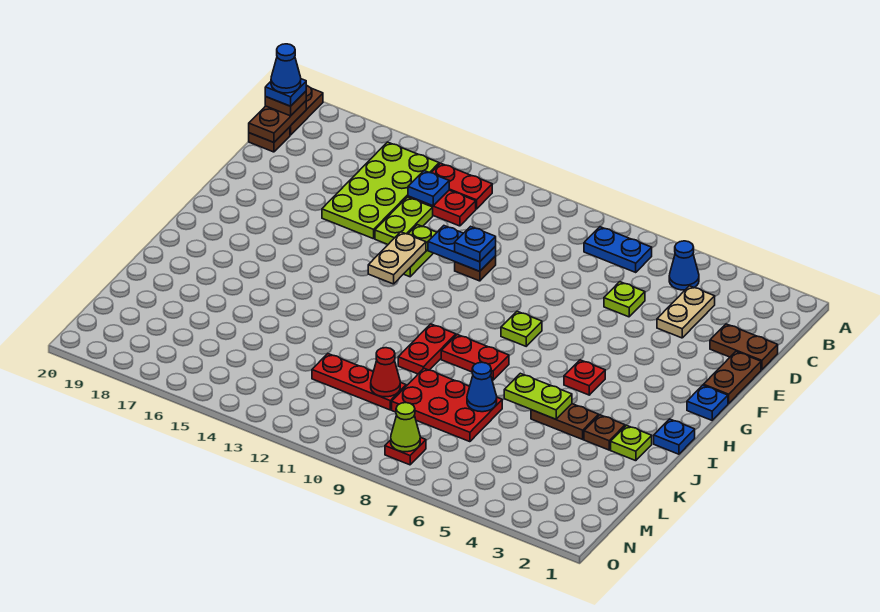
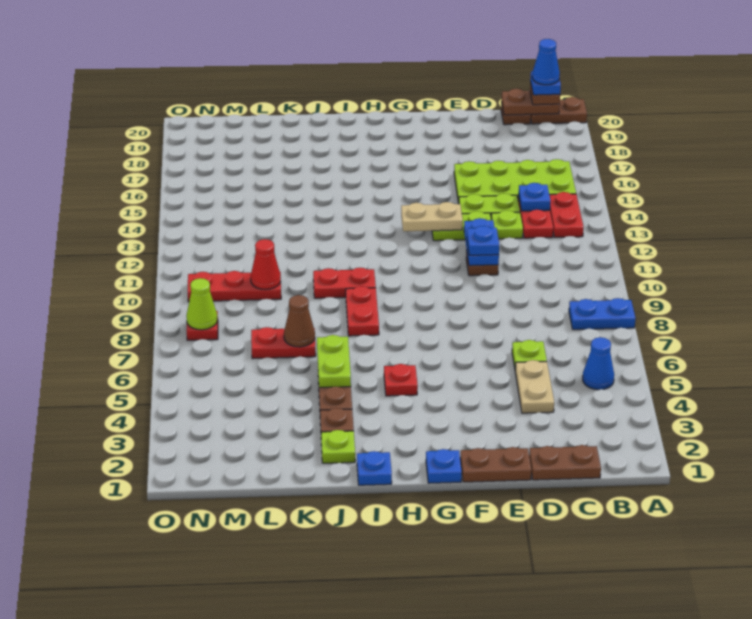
blue 1x2 plate [584,227,652,272] -> blue 1x2 plate turned to [569,298,636,330]
tan 1x2 plate [657,286,715,338] -> tan 1x2 plate turned to [515,360,554,413]
brown 1x2 plate [710,324,778,370] -> brown 1x2 plate turned to [529,445,601,480]
lime 1x1 plate [501,311,542,346] -> lime 1x1 plate moved to [491,210,523,239]
red 2x3 plate [392,368,502,442] -> red 1x2 plate [251,327,316,359]
blue 1x1 cone [467,362,497,412] -> brown 1x1 cone [284,295,315,347]
red 1x3 plate [312,354,406,410] -> red 1x3 plate turned to [188,271,281,302]

